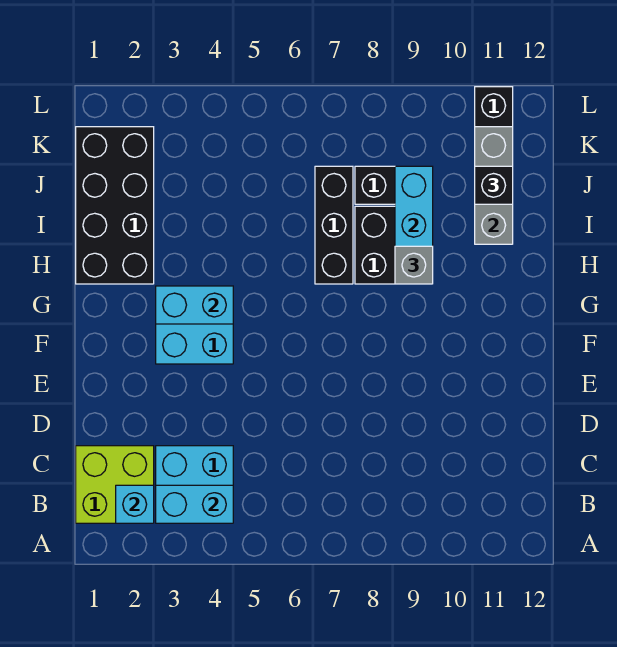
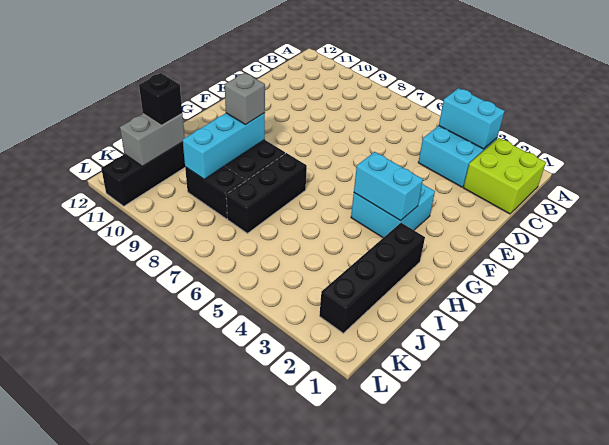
cyan 1x1 brick [116,485,154,523] -> none
black 2x4 brick [76,127,154,284] -> black 1x4 brick [319,223,425,333]
grey 1x3 brick [475,127,513,244] -> grey 1x2 brick [120,114,185,166]

